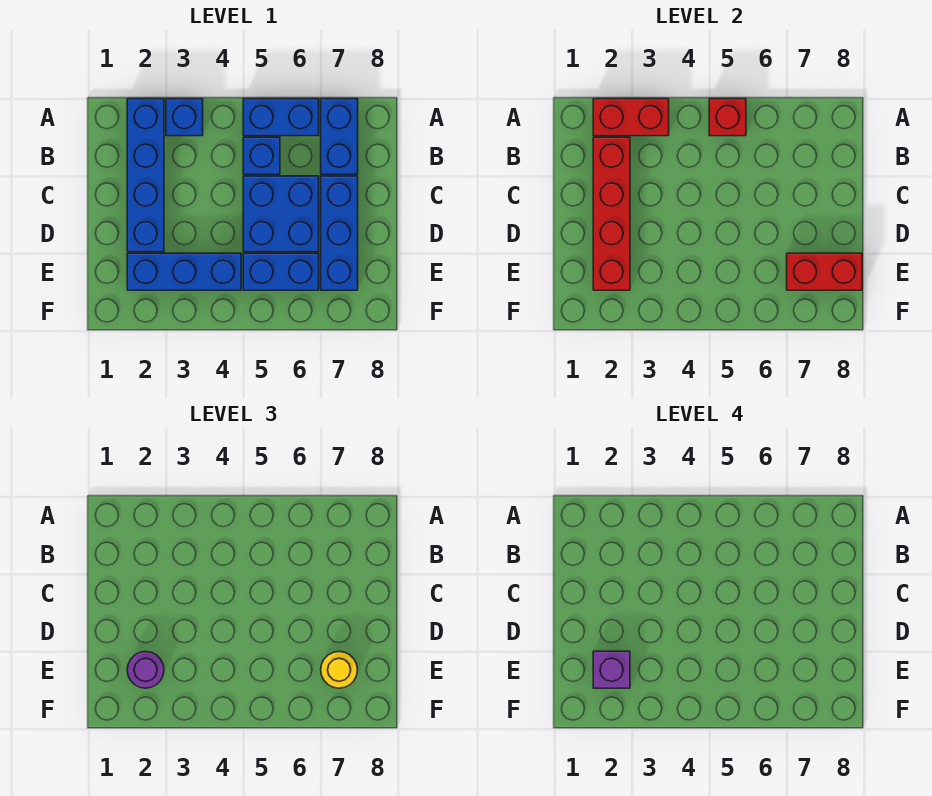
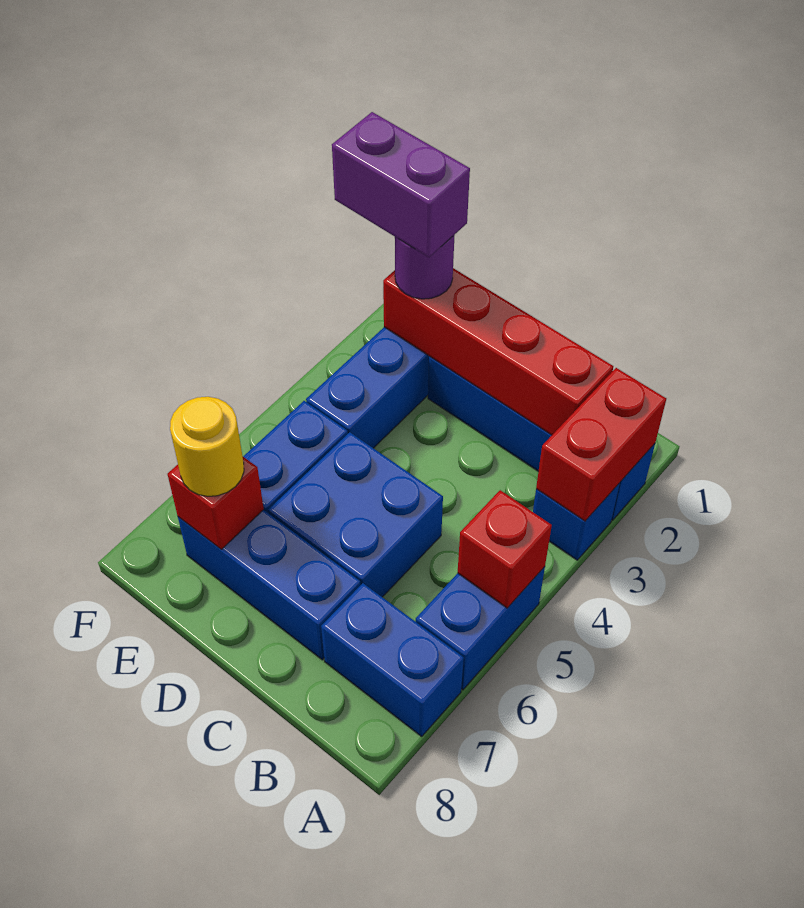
blue 1x1 brick [243,137,280,174] -> none
purple 1x1 brick [593,651,630,688] -> purple 1x2 brick [332,112,470,257]
red 1x2 brick [787,253,862,290] -> red 1x1 brick [167,457,264,549]

